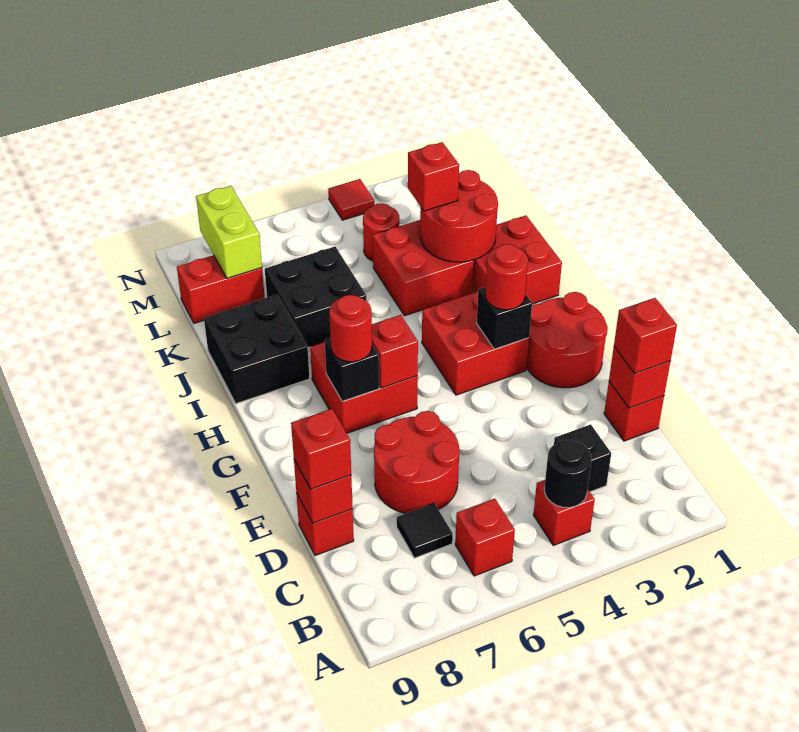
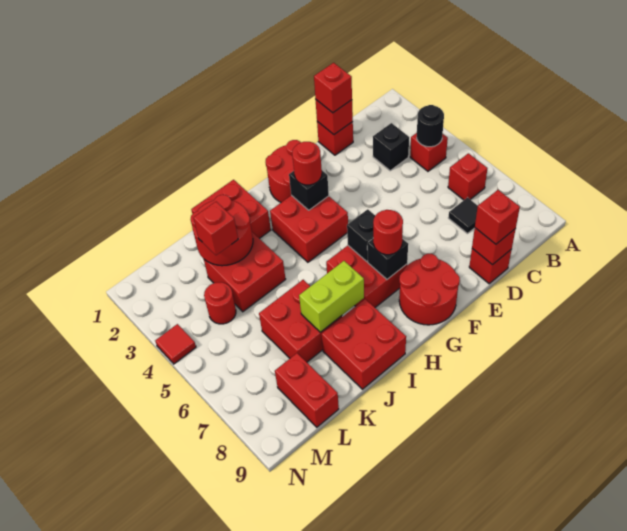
red 2x2 round brick [374,411,459,513] -> red 2x2 round brick moved to [399,254,460,325]
red 1x1 brick [372,315,418,388] -> black 1x1 brick [347,209,375,261]
black 2x2 brick [204,295,310,404] -> red 2x2 brick [321,299,406,389]
black 2x2 brick [265,247,366,348] -> red 2x2 brick [259,280,342,362]
lime 1x2 brick [196,186,262,278] -> lime 1x2 brick moved to [299,261,364,332]

